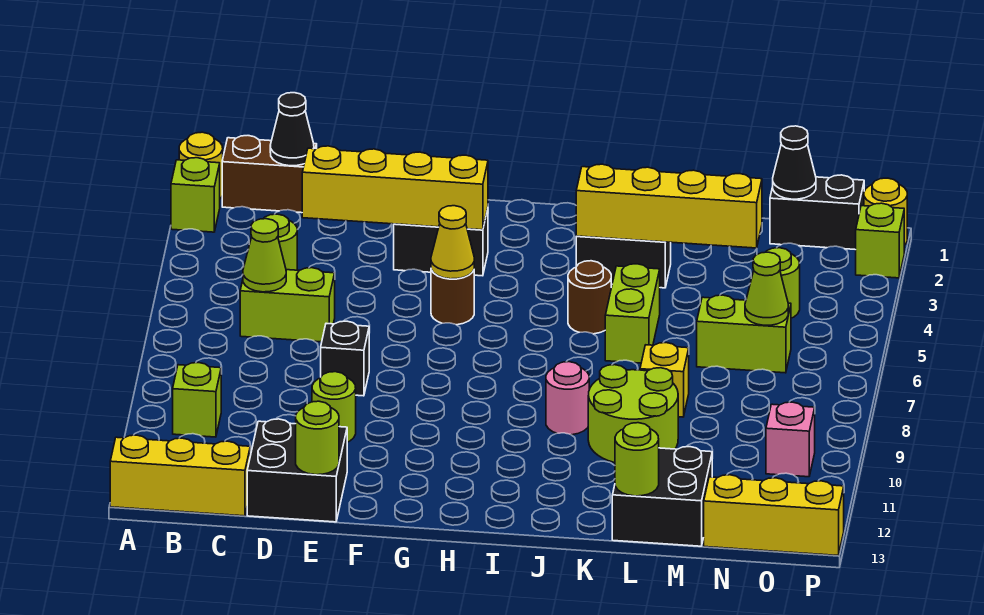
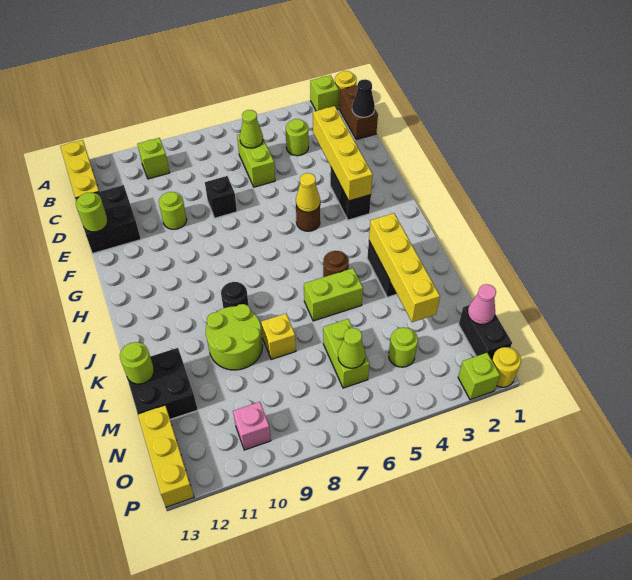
pink 1x1 round brick [546,362,589,435] -> black 1x1 round brick [221,282,249,308]
black 1x1 cone [773,126,816,199] -> pink 1x1 cone [468,284,496,325]

